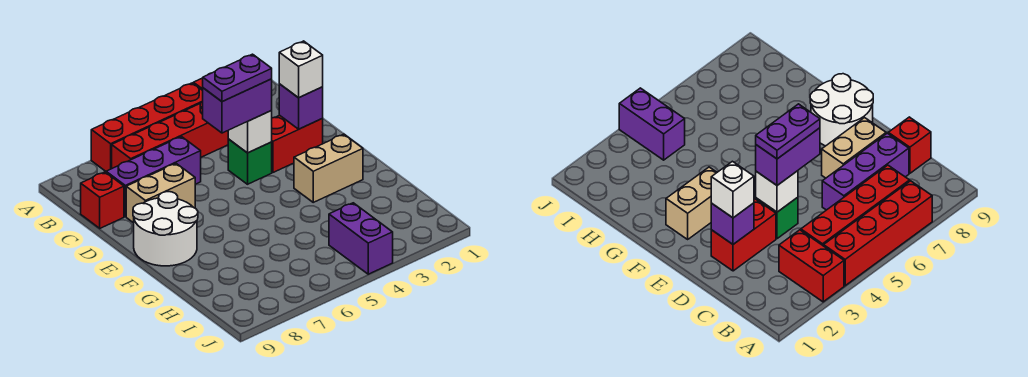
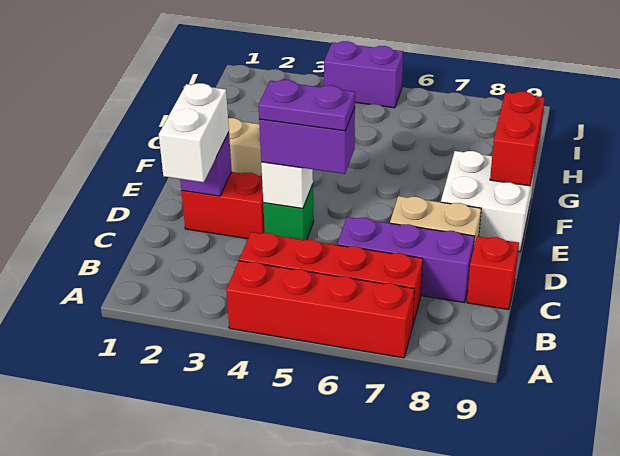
red 1x2 brick [779,230,844,302] -> red 1x2 brick moved to [490,92,545,186]
white 1x1 brick [279,41,323,98] -> white 1x2 brick [159,83,229,182]
white 2x2 round brick [133,192,198,266] -> white 2x2 brick [441,151,535,252]
purple 1x2 brick [329,203,393,274] -> purple 1x2 brick turned to [324,41,403,108]

